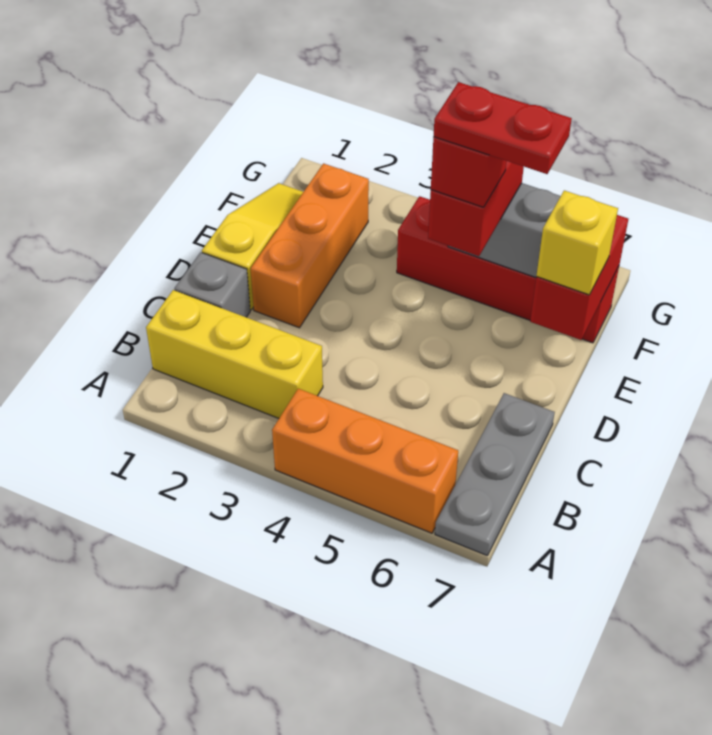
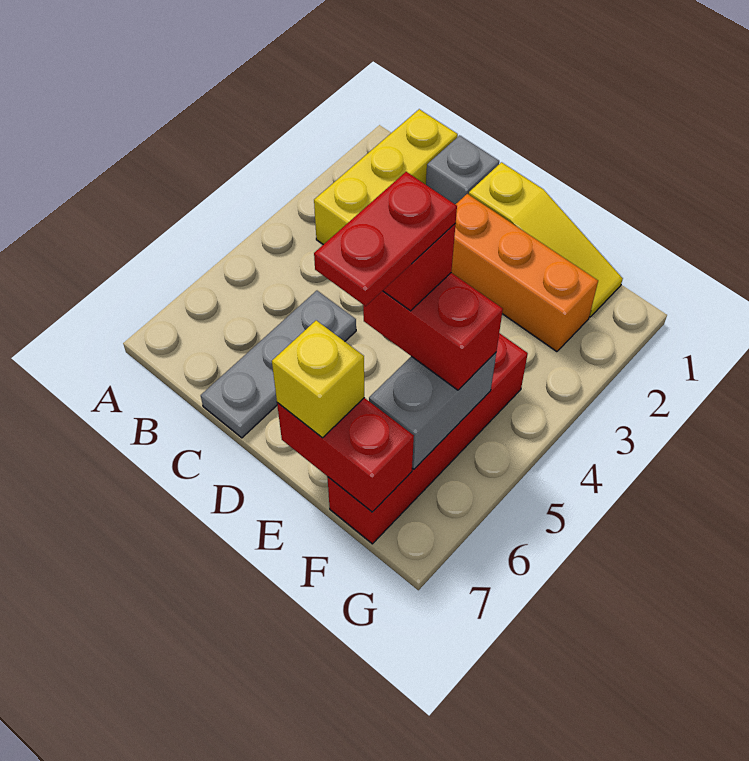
orange 1x3 brick [272,389,458,533] -> none
grey 1x3 plate [435,393,555,556] -> grey 1x3 plate turned to [201,291,356,438]

